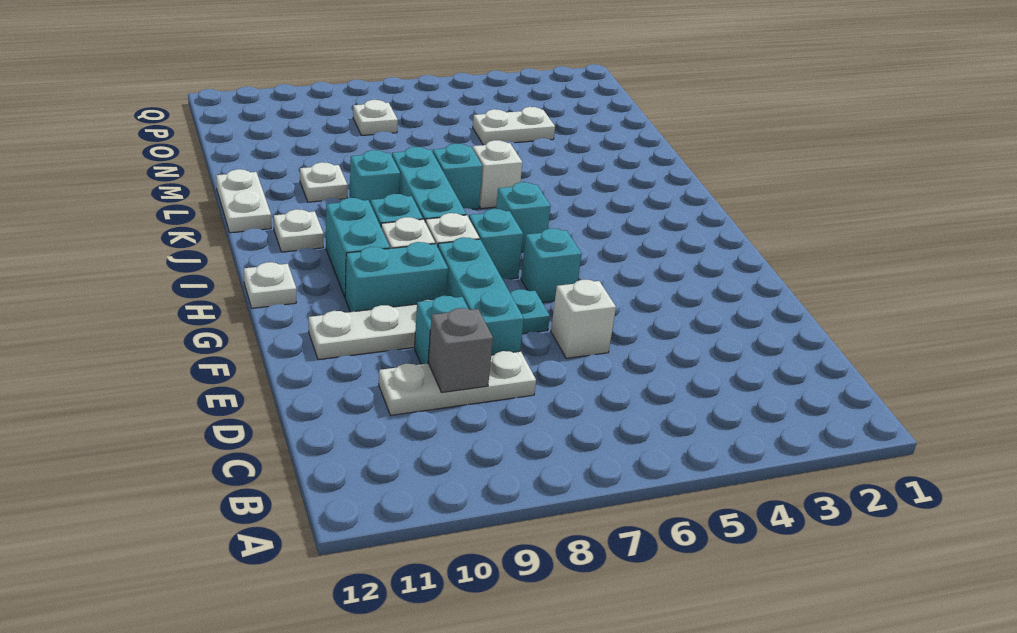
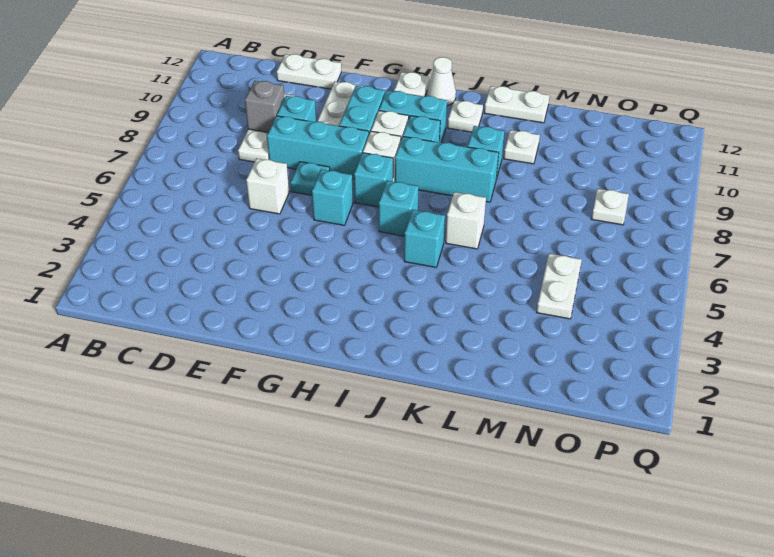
none -> white 1x2 plate [277,54,341,89]
none -> white 1x1 cone [427,57,456,106]
cyan 1x1 brick [433,143,483,209] -> cyan 1x1 brick moved to [404,210,445,267]

